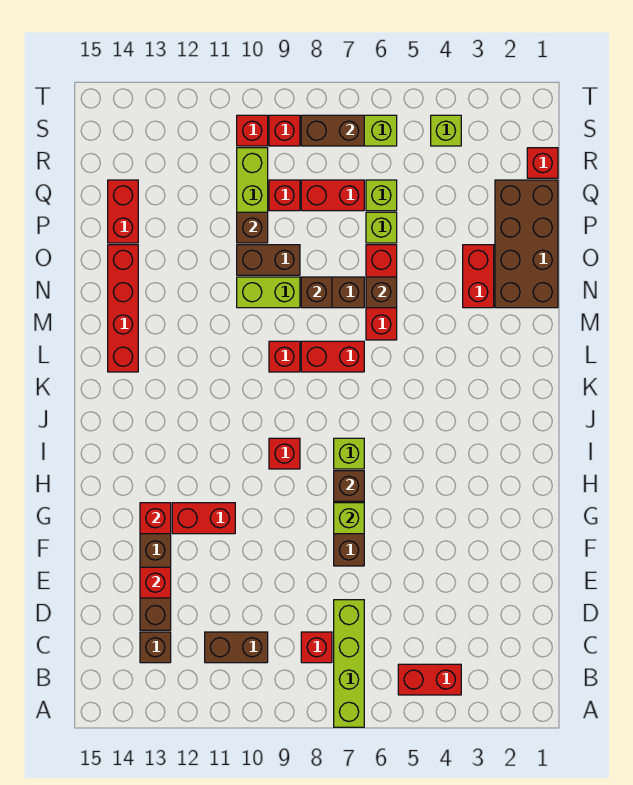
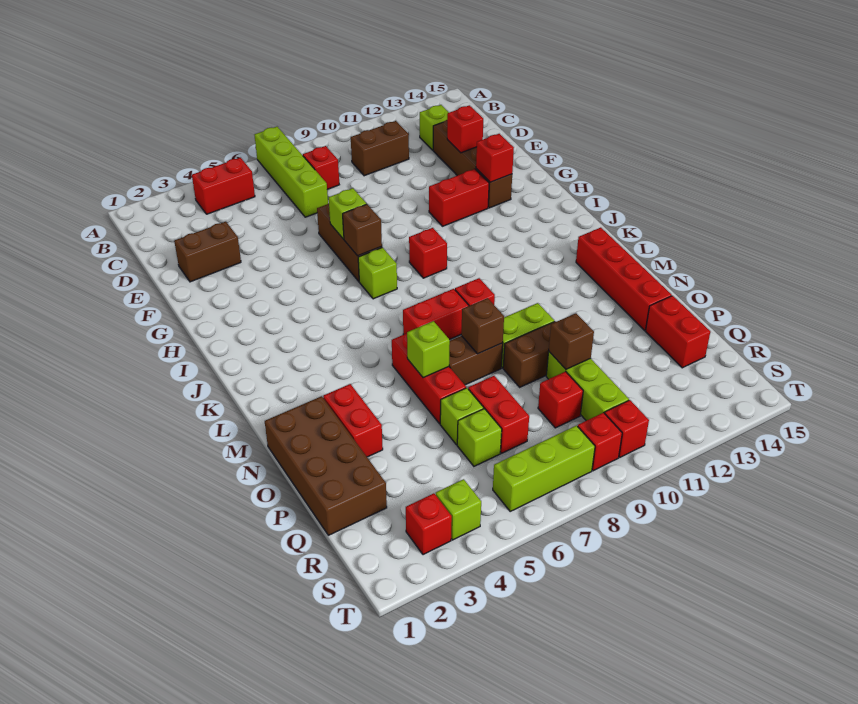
brown 1x1 brick [140,632,171,663] -> lime 1x1 brick [420,105,449,150]
brown 1x1 brick [366,277,397,308] -> lime 1x1 brick [407,321,450,378]
red 1x2 brick [301,180,364,211] -> red 1x2 brick turned to [468,376,529,453]
red 1x1 brick [527,148,558,178] -> red 1x1 brick moved to [406,493,452,555]
brown 1x2 brick [301,115,364,146] -> brown 1x2 brick moved to [174,222,241,282]

